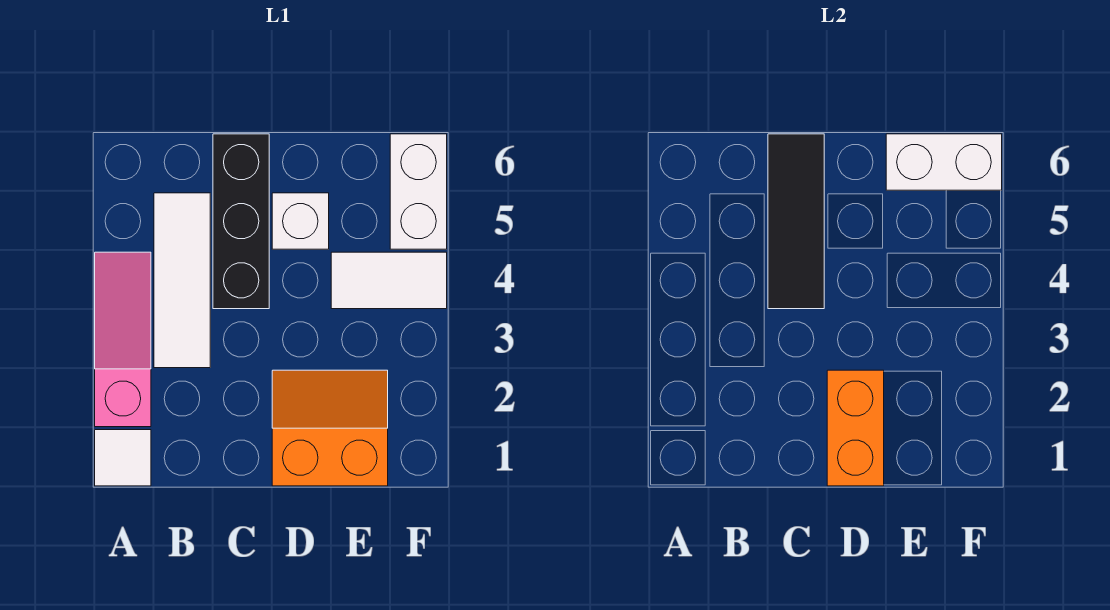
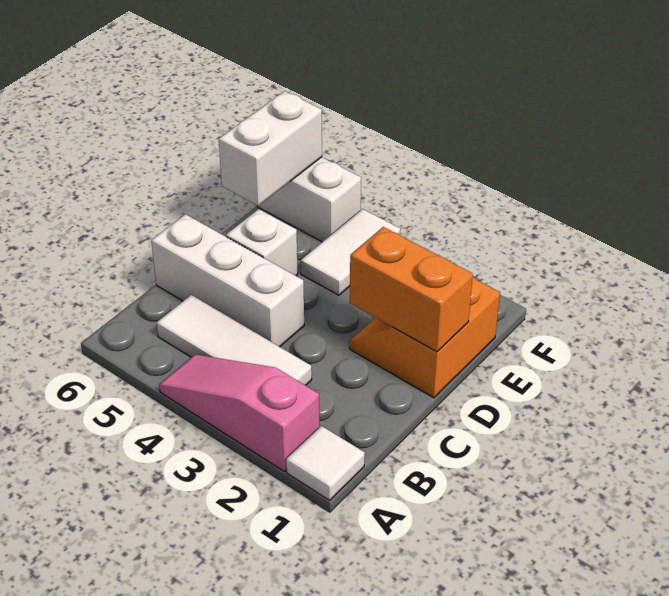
black 1x3 brick [213,134,269,309] -> white 1x3 brick [151,214,304,347]
black 1x3 tile [768,134,824,309] -> none

